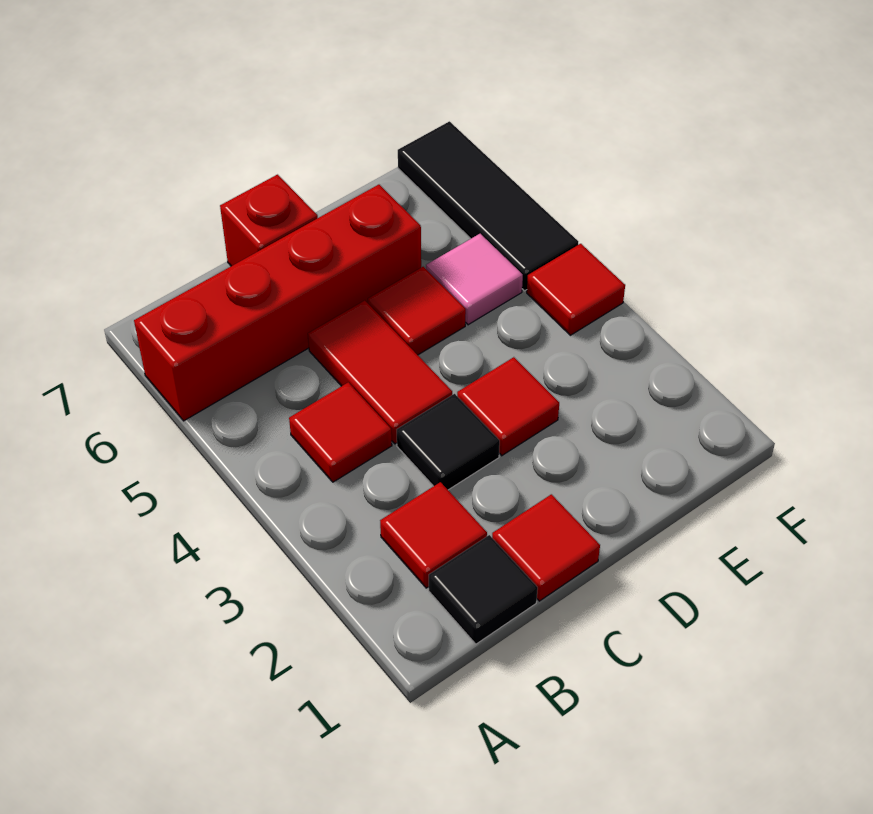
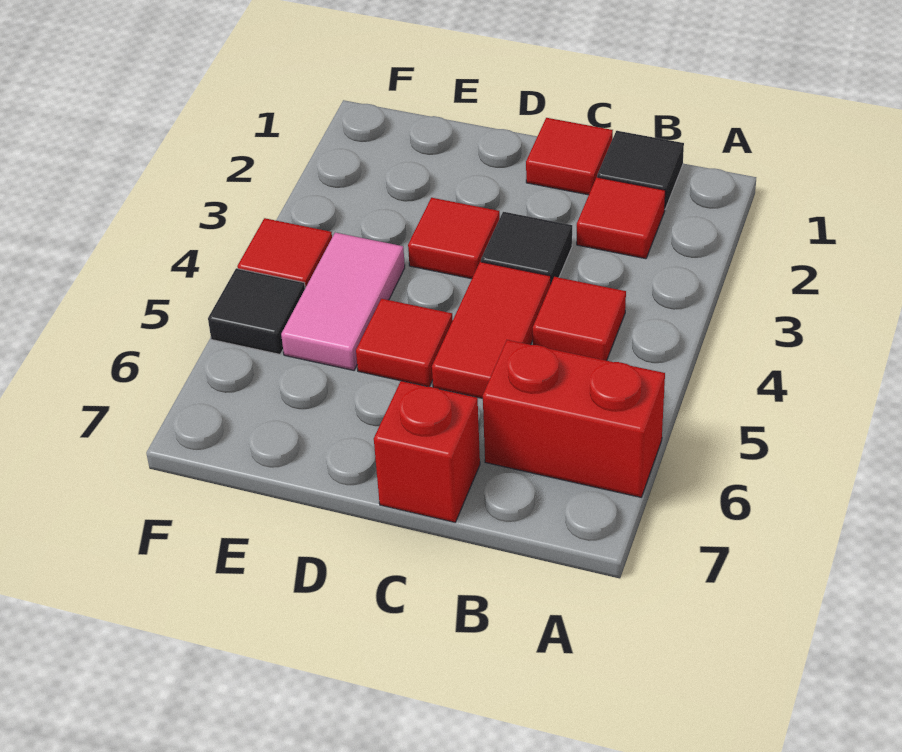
red 1x4 brick [134,185,421,421] -> red 1x2 brick [483,340,665,497]
pink 1x1 tile [426,234,523,325] -> pink 1x2 tile [281,233,405,370]
black 1x3 tile [398,121,578,291] -> black 1x1 tile [208,268,305,354]

